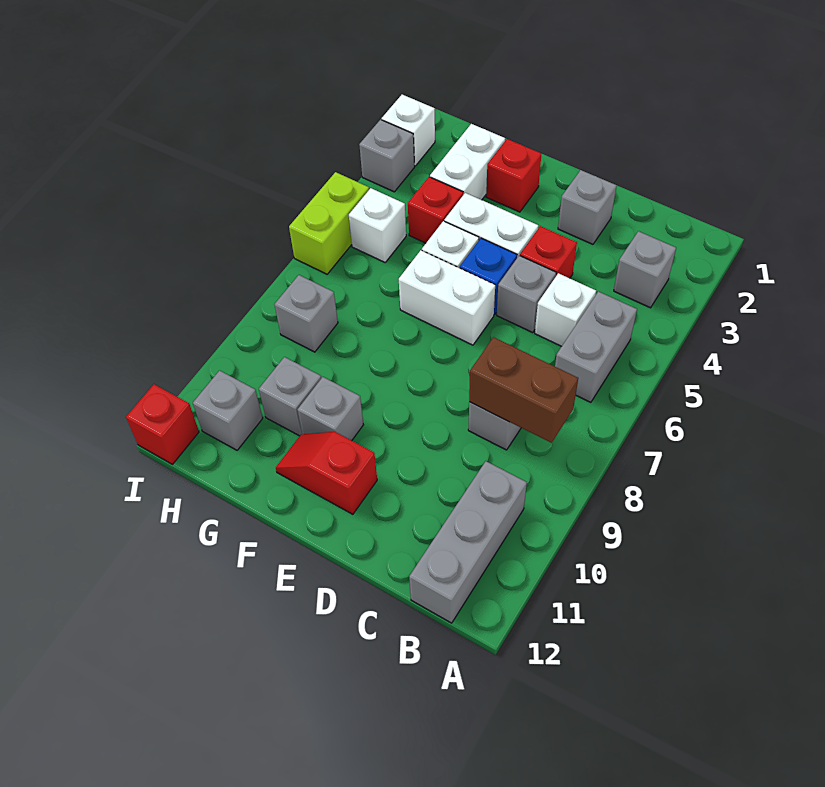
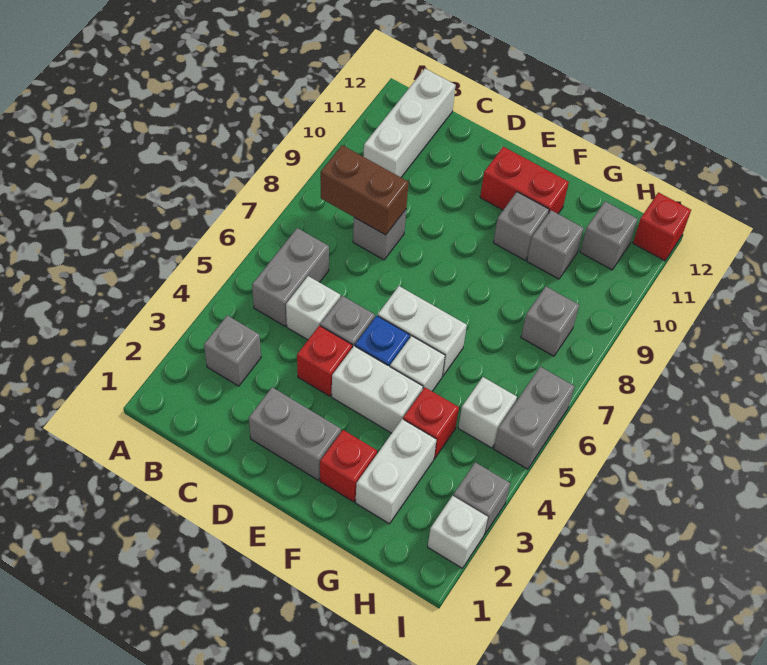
grey 1x3 brick [409,461,527,623] -> white 1x3 brick [363,69,456,177]
grey 1x1 brick [558,170,617,244] -> grey 1x2 brick [249,387,341,480]
red 1x2 slope [276,432,377,514] -> red 1x2 brick [480,147,569,214]
lime 1x2 brick [289,172,369,274] -> grey 1x2 brick [494,367,575,469]

